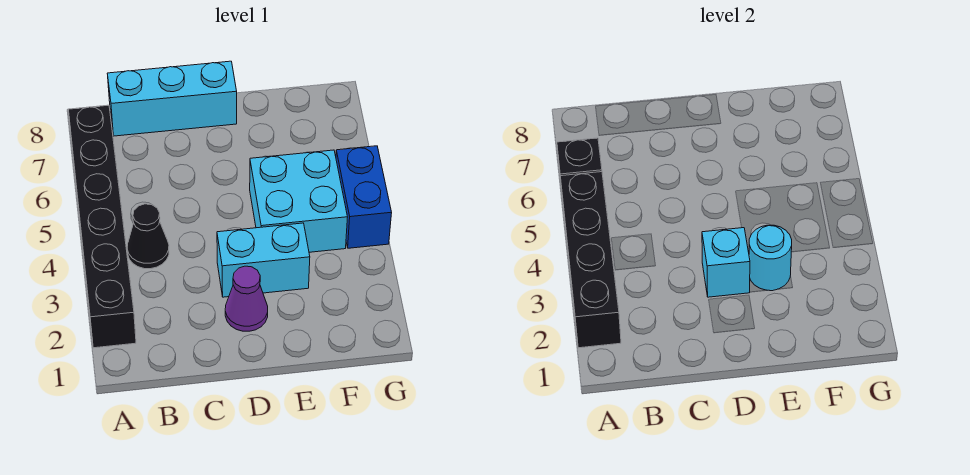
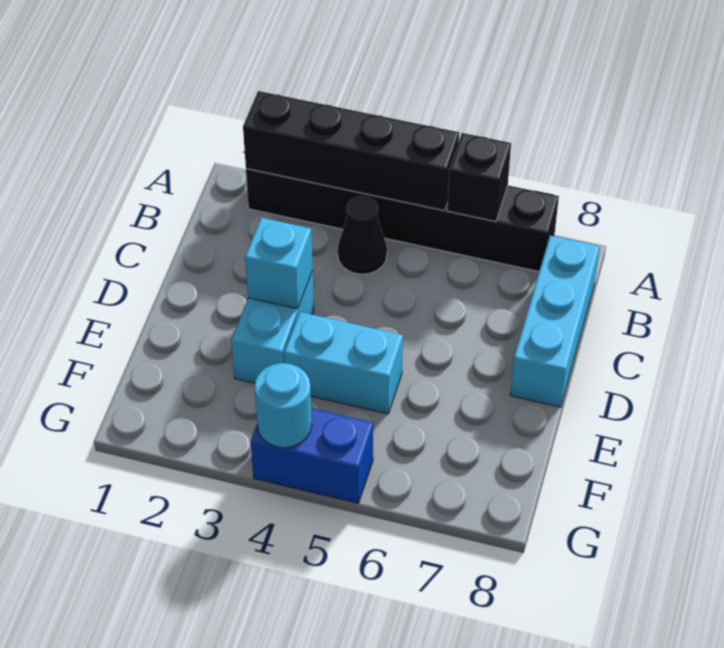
purple 1x1 cone [225,266,268,331] -> none
cyan 1x1 round brick [749,225,792,291] -> cyan 1x1 round brick moved to [254,363,312,448]
cyan 2x2 brick [250,150,348,252] -> cyan 1x2 brick [284,312,403,414]

